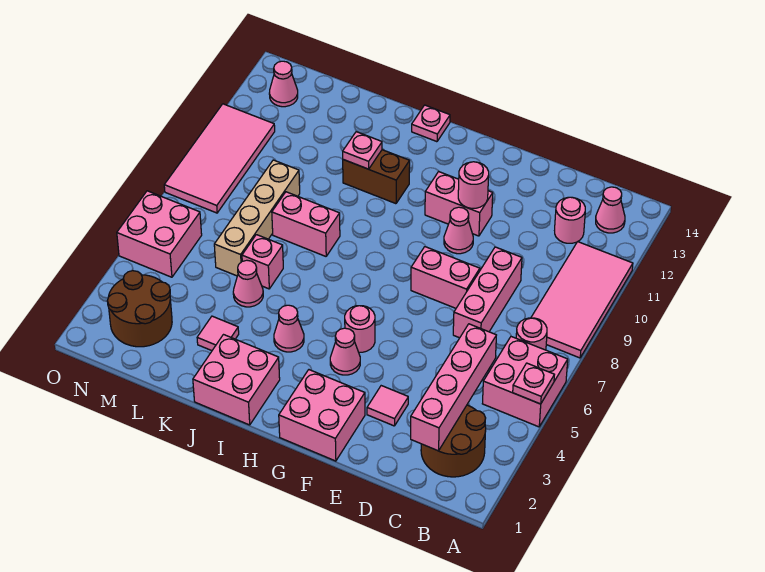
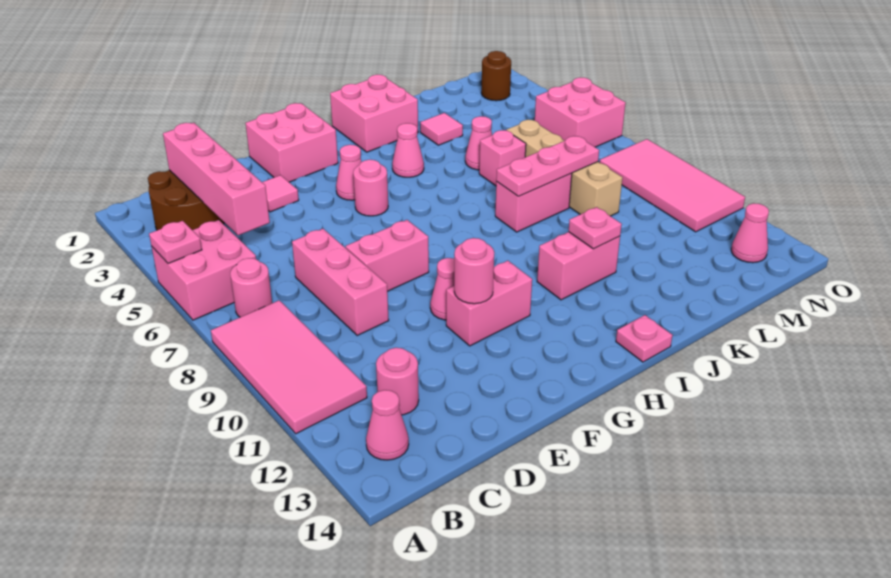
brown 1x2 brick [343,150,410,204] -> pink 1x2 brick [537,232,620,300]
none -> pink 1x3 plate [496,136,599,196]
brown 2x2 round brick [107,271,172,347] -> brown 1x1 round brick [481,51,511,101]

